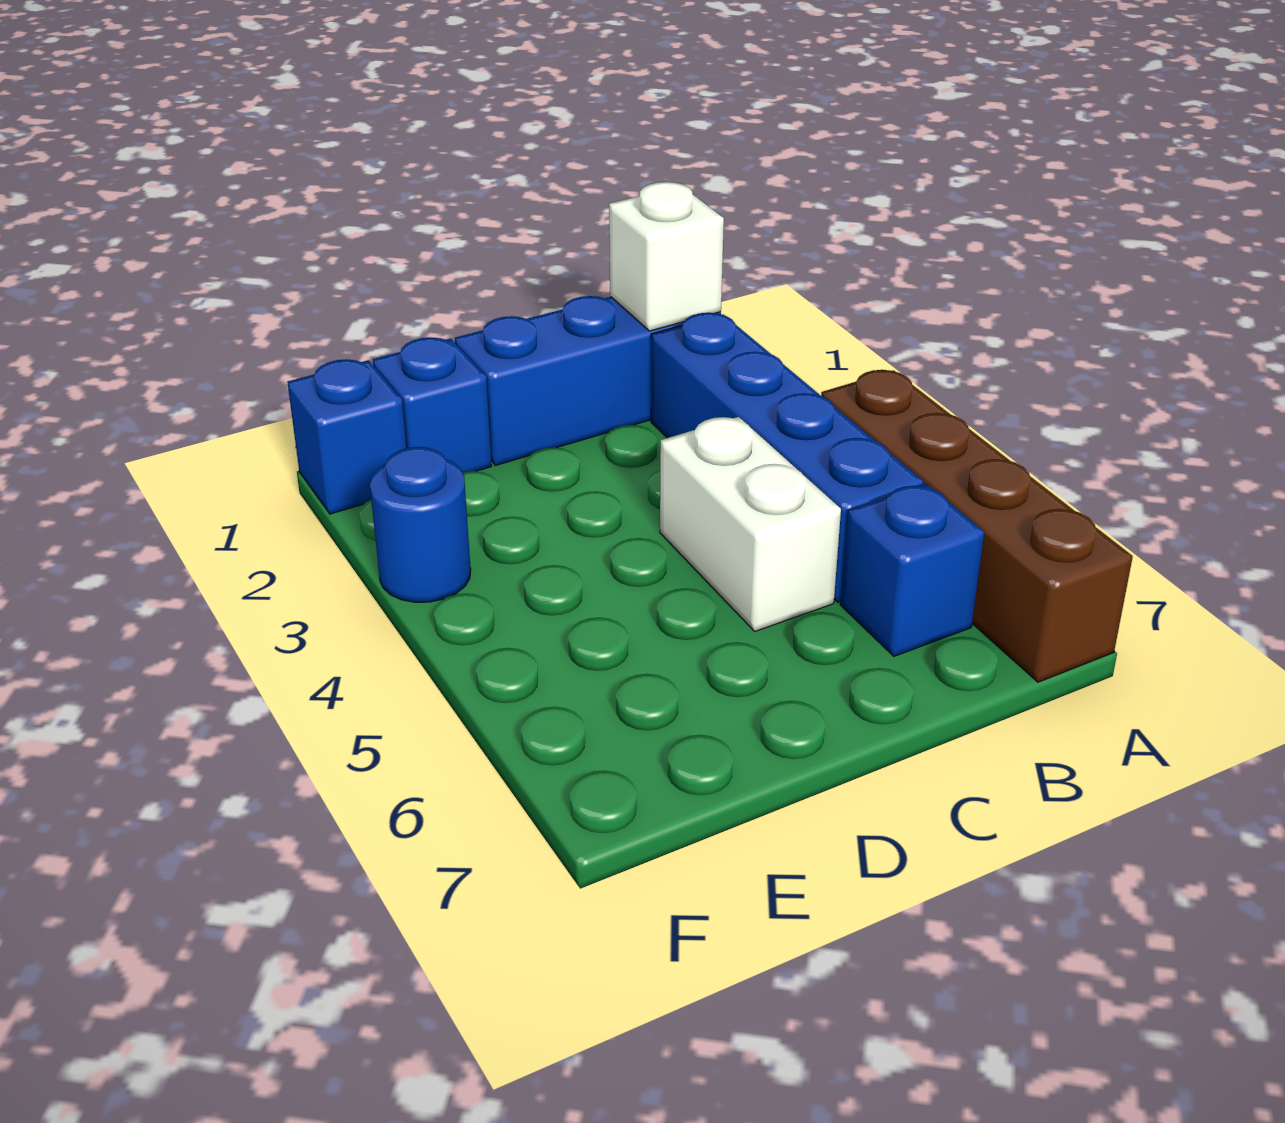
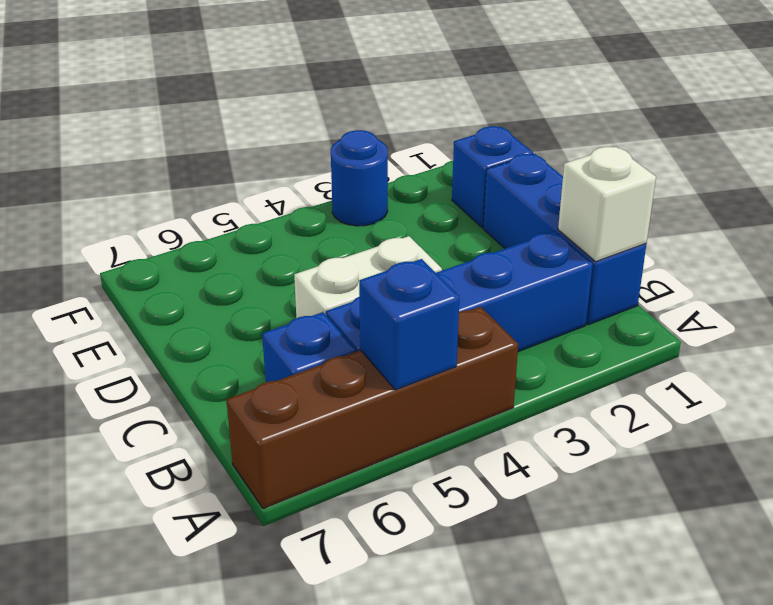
blue 1x1 brick [288,359,406,514] -> blue 1x1 brick moved to [359,259,459,390]

